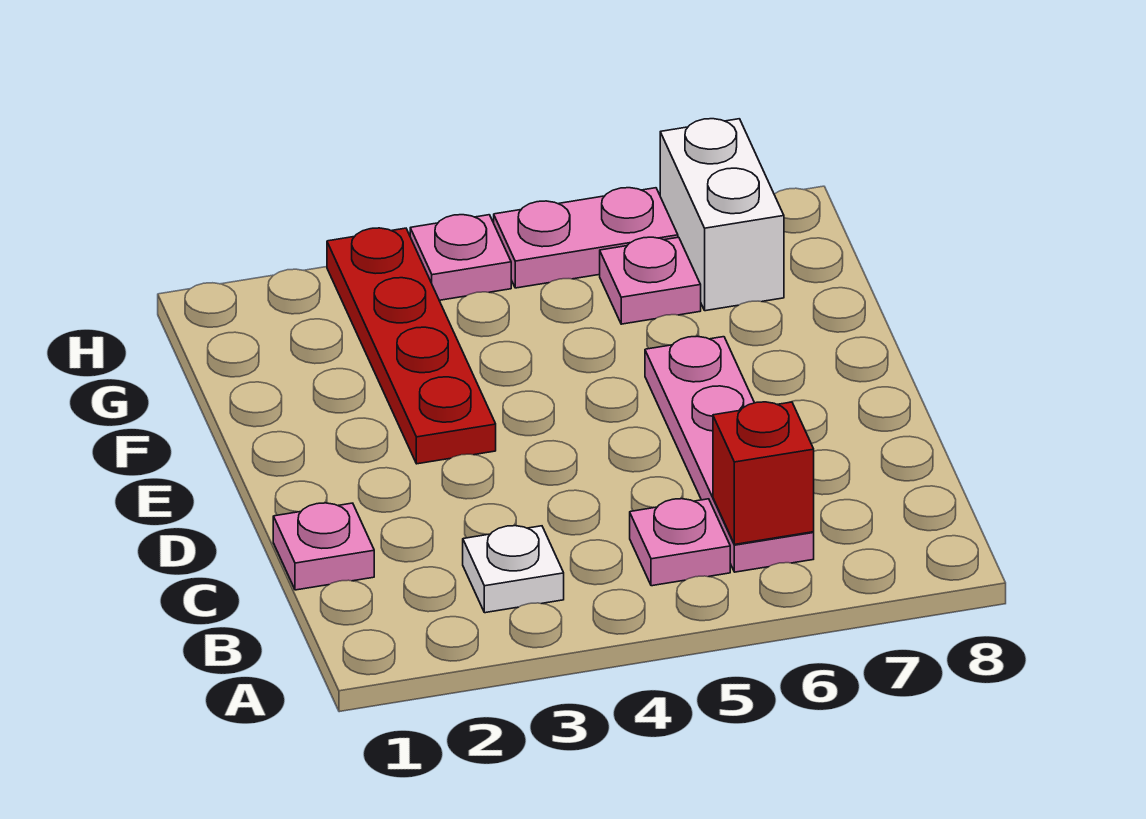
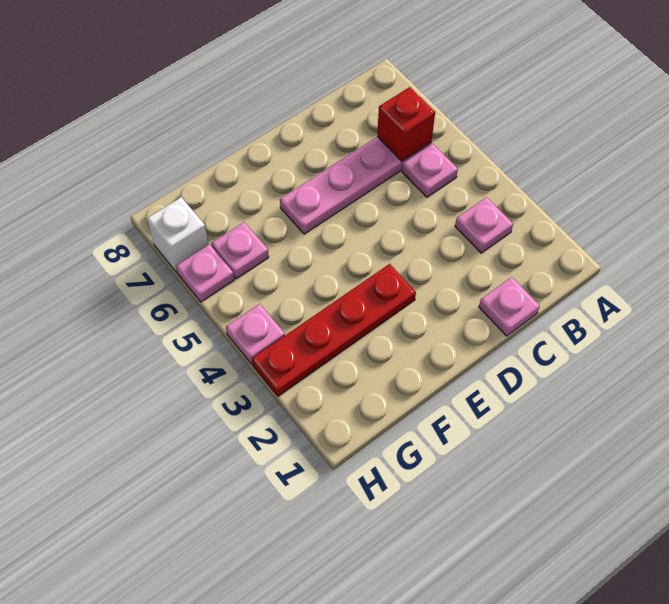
white 1x1 plate [463,526,564,613] -> pink 1x1 plate [455,197,513,253]
white 1x2 brick [660,119,784,311] -> white 1x1 brick [147,197,209,272]
pink 1x2 plate [494,188,678,288] -> pink 1x1 plate [176,244,234,302]

